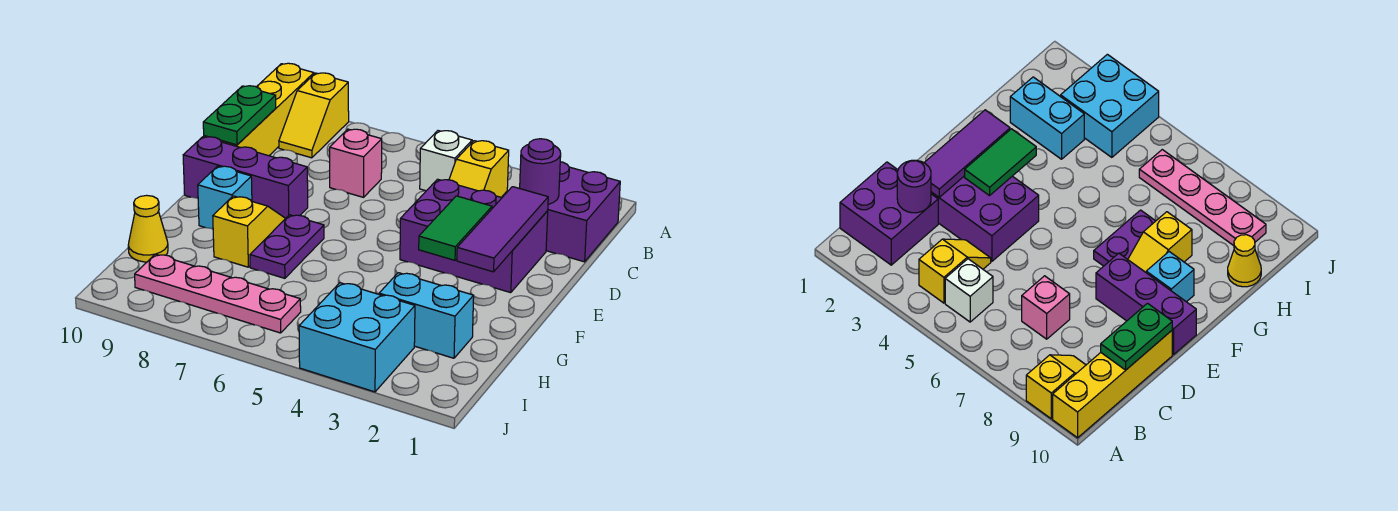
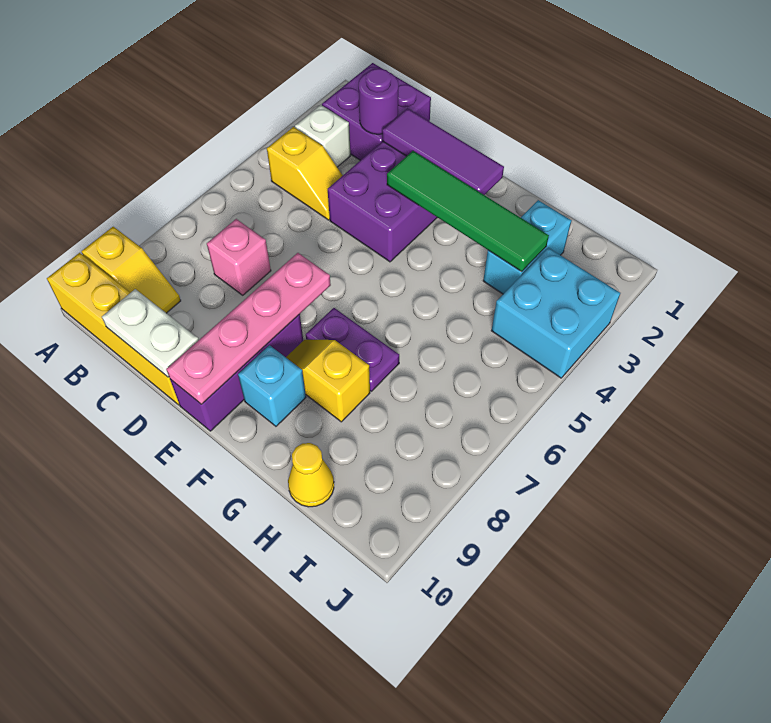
white 1x1 brick [420,131,472,191] -> white 1x1 brick moved to [295,105,350,167]
green 1x2 plate [203,86,276,145] -> white 1x2 plate [102,289,199,377]
green 1x2 tile [419,196,492,260] -> green 1x4 tile [387,151,549,272]
pink 1x4 plate [135,254,301,333] -> pink 1x4 plate moved to [166,253,331,404]

